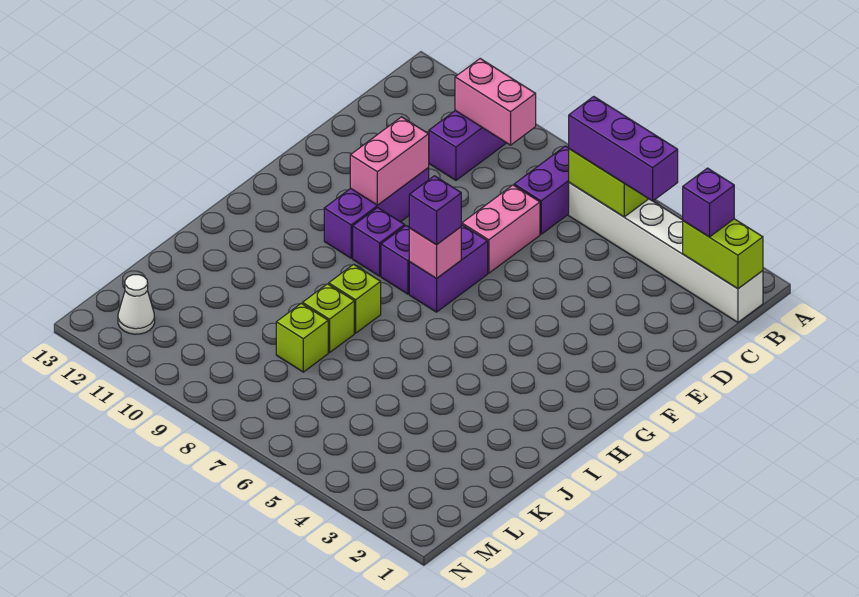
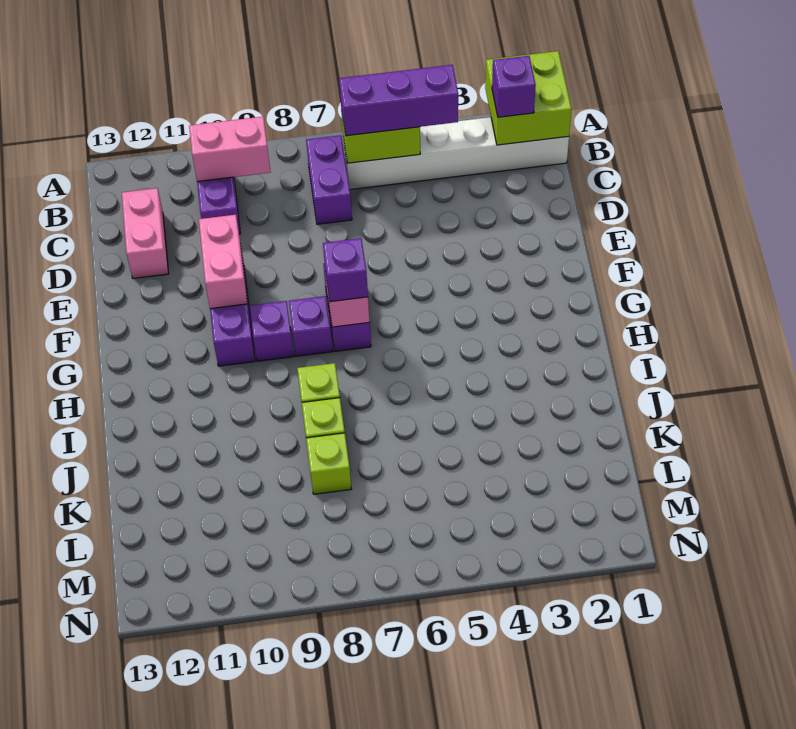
lime 1x2 brick [683,219,763,289] -> lime 2x2 brick [485,51,572,145]
pink 1x2 brick [462,185,540,273] -> pink 1x2 brick moved to [122,188,169,279]
white 1x1 cone [118,275,155,334] -> none

